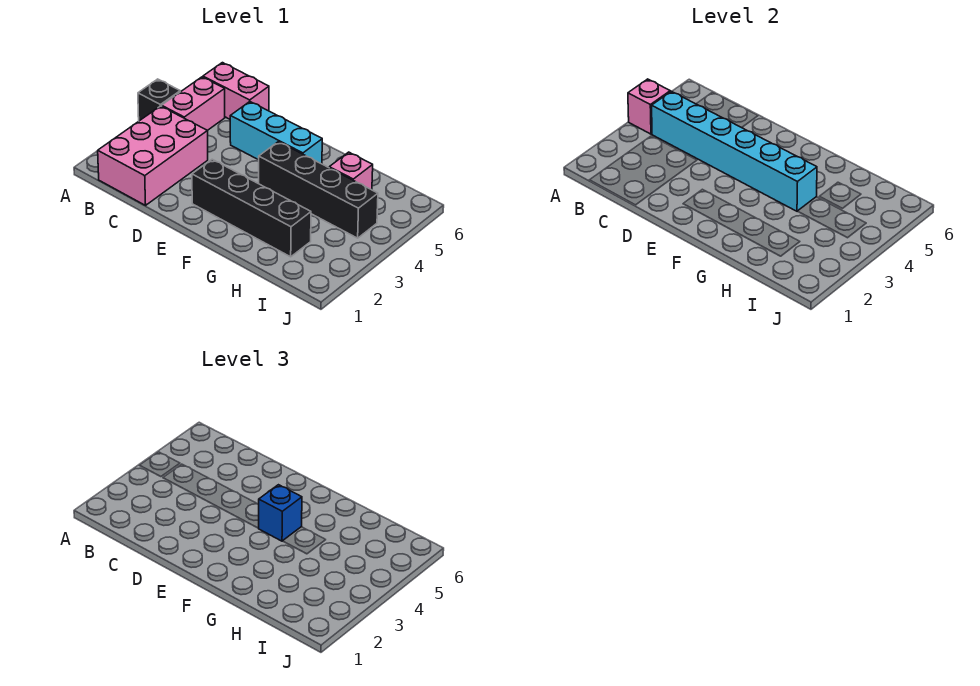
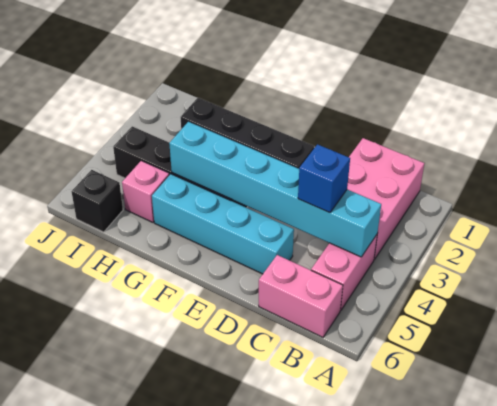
black 1x1 brick [138,79,180,121] -> black 1x1 brick moved to [72,170,123,232]
pink 1x1 brick [628,79,670,134] -> none
cyan 1x3 brick [230,102,322,164] -> cyan 1x4 brick [152,174,294,274]
blue 1x1 brick [259,485,302,541] -> blue 1x1 brick moved to [298,144,350,213]

